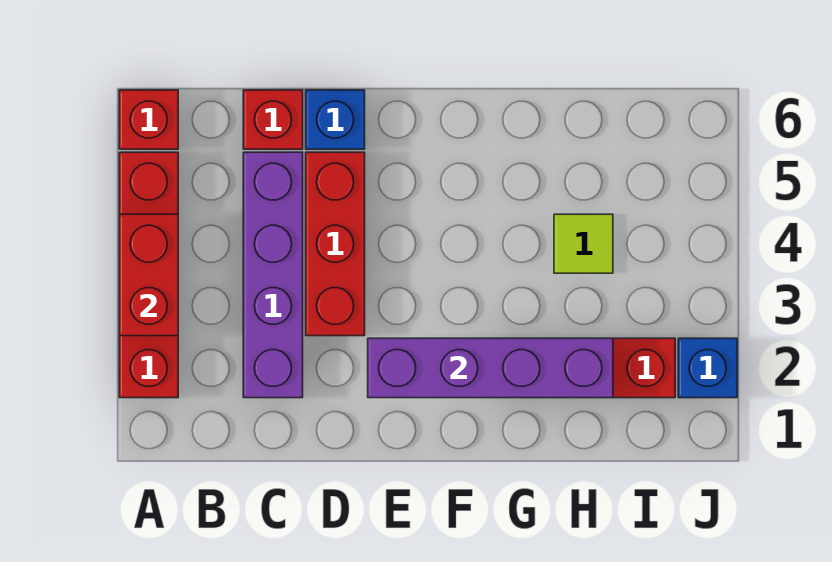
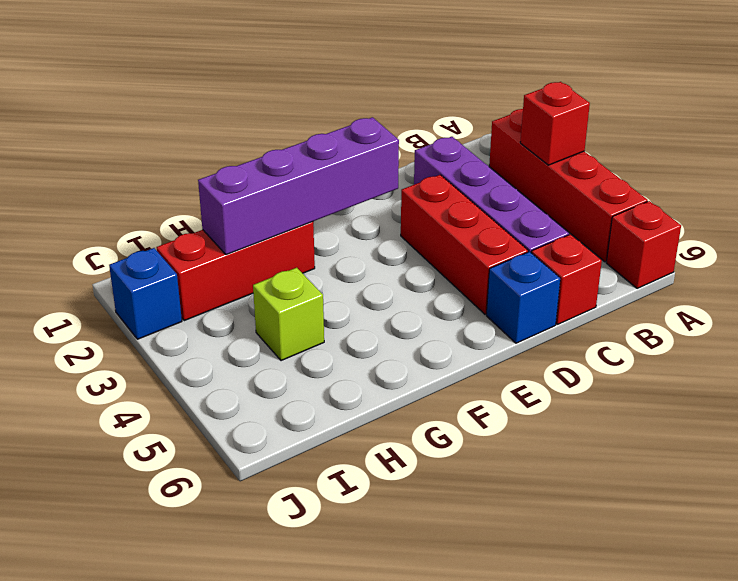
red 1x2 brick [119,214,178,336] -> red 1x1 brick [520,82,590,165]
lime 1x1 tile [554,214,613,273] -> lime 1x1 brick [253,268,324,361]

